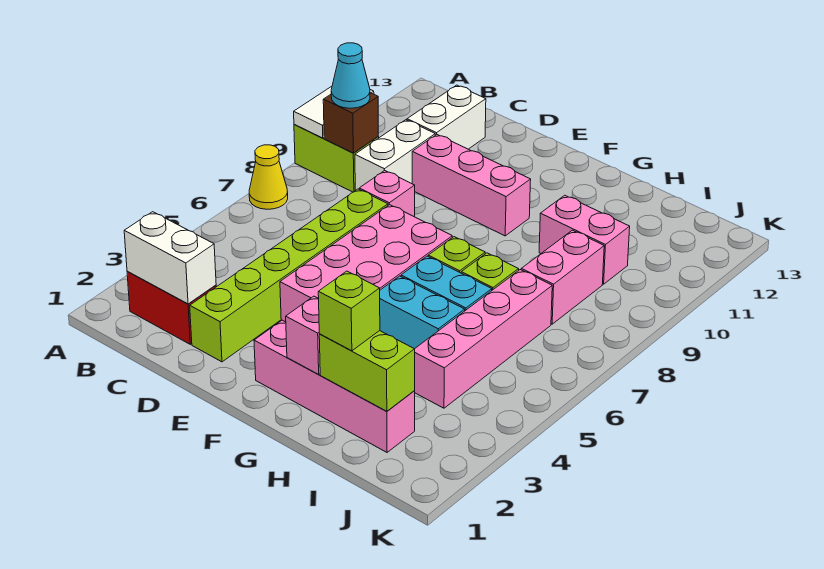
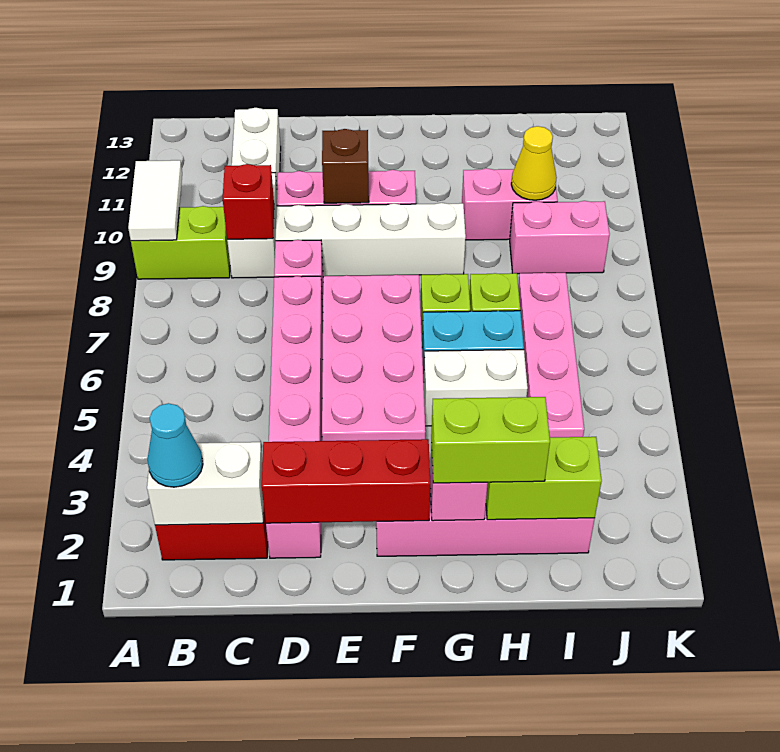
yellow 1x1 cone [249,145,288,209] -> yellow 1x1 cone moved to [511,126,557,200]
brown 1x1 brick [323,93,378,153] -> brown 1x1 brick moved to [322,129,369,203]
cyan 1x1 cone [331,43,370,108] -> cyan 1x1 cone moved to [148,403,203,487]
none -> red 1x1 brick [223,164,274,239]
lime 1x6 brick [190,189,388,362] -> pink 1x6 brick [266,276,323,558]
none -> red 1x3 brick [262,439,430,523]
none -> white 1x4 brick [275,203,466,276]
cyan 1x2 brick [380,276,465,349] -> white 1x2 brick [424,350,528,426]
lime 1x1 brick [318,271,380,351] -> lime 1x2 brick [431,397,550,483]
pink 1x2 brick [521,230,604,324] -> pink 1x2 brick turned to [510,201,610,274]

